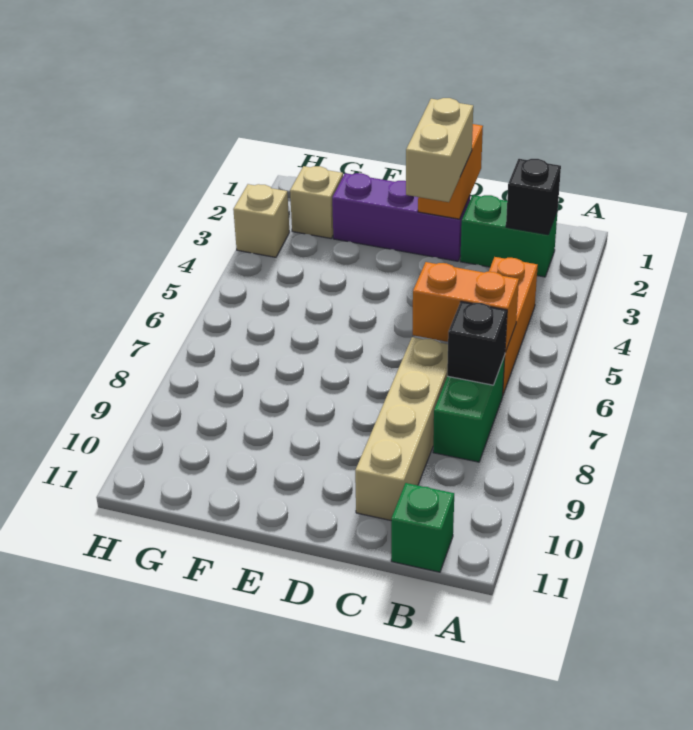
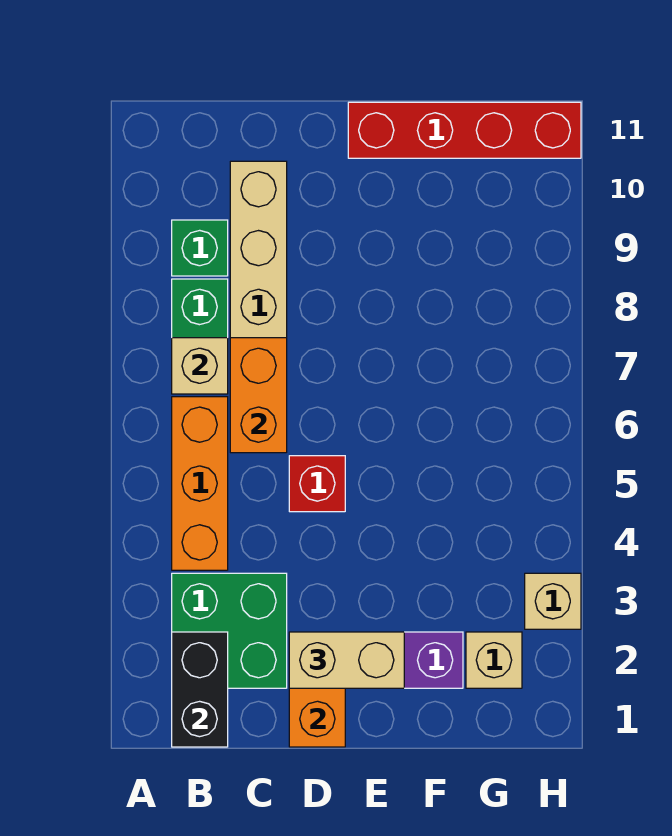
green 1x2 brick [460,195,558,277] -> green 2x2 brick [172,573,287,688]
black 1x1 brick [506,159,561,235] -> black 1x2 brick [172,632,228,747]
orange 1x2 brick [413,262,519,352] -> orange 1x2 brick turned to [230,338,287,453]
black 1x1 brick [447,301,507,385] -> tan 1x1 brick [172,338,228,394]
green 1x1 brick [391,483,454,572] -> green 1x1 brick moved to [172,220,228,276]
tan 1x2 brick [406,98,473,202] -> tan 1x2 brick turned to [289,632,404,688]
none -> red 1x1 brick [289,456,345,512]
none -> red 1x4 brick [348,102,581,158]

